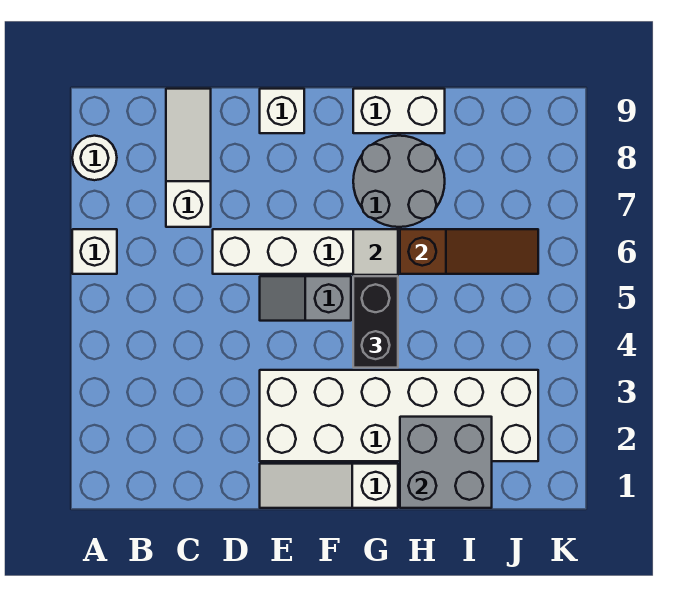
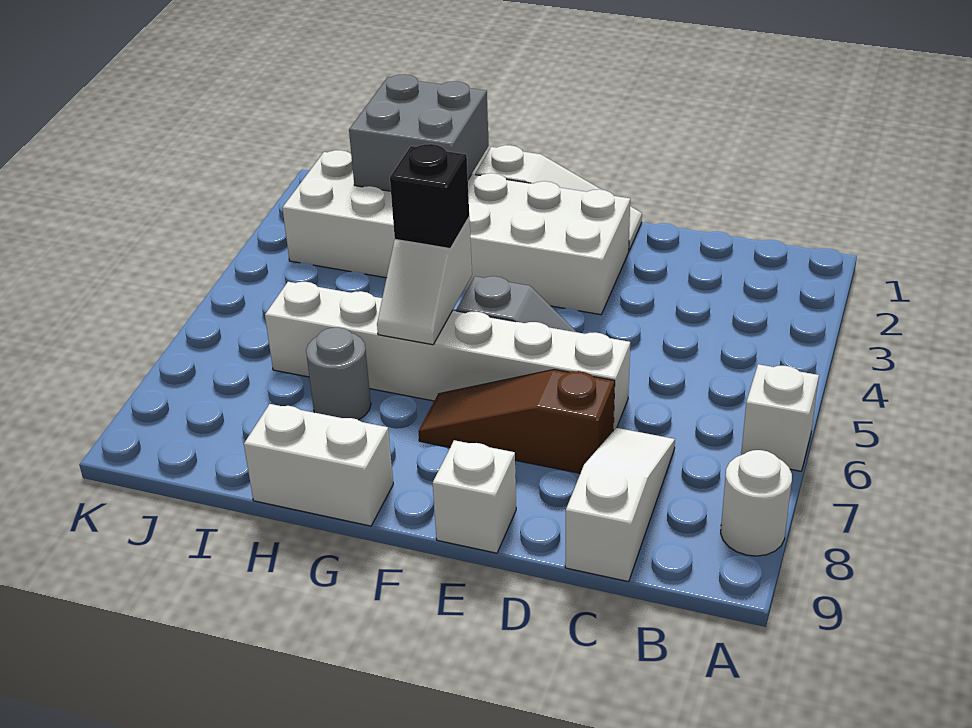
white 1x3 slope [166,89,211,227] -> white 1x3 slope turned to [565,428,675,582]
black 1x2 brick [353,276,398,368] -> black 1x1 brick [390,144,469,248]
grey 2x2 round brick [353,136,445,227] -> grey 1x1 round brick [306,327,371,420]
brown 1x3 slope [400,229,538,274] -> brown 1x3 slope moved to [418,369,615,473]

